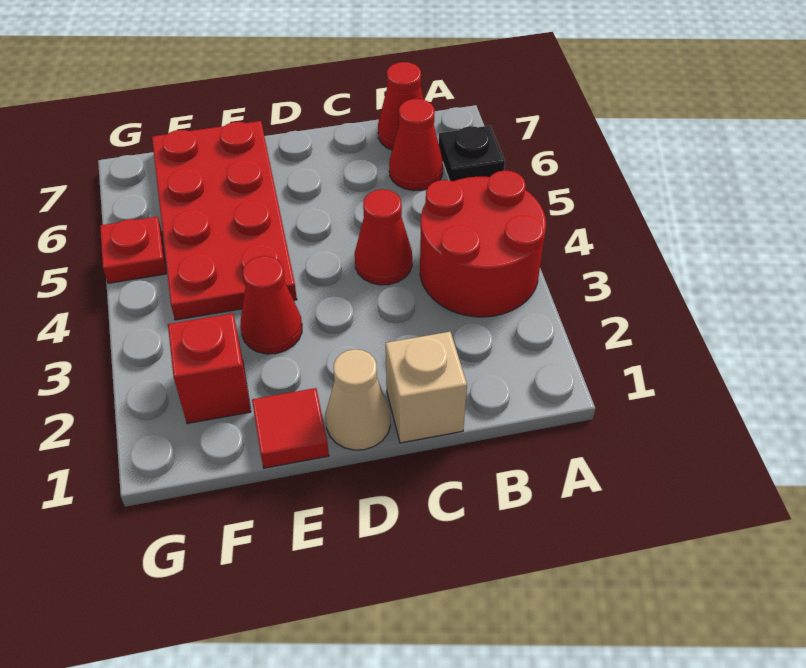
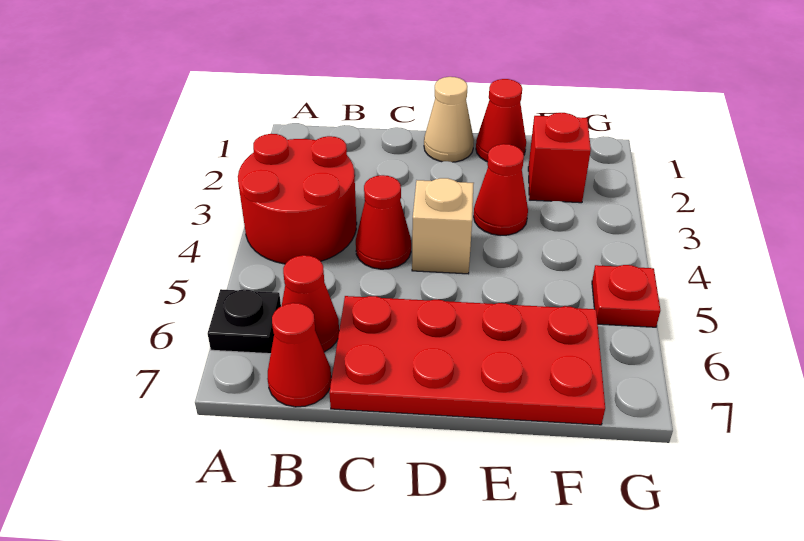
tan 1x1 brick [386,332,467,443] -> tan 1x1 brick moved to [412,178,474,274]
red 1x1 tile [252,388,329,468] -> red 1x1 cone [476,79,526,162]
red 2x4 plate [152,121,297,320] -> red 2x4 plate turned to [329,296,605,425]

